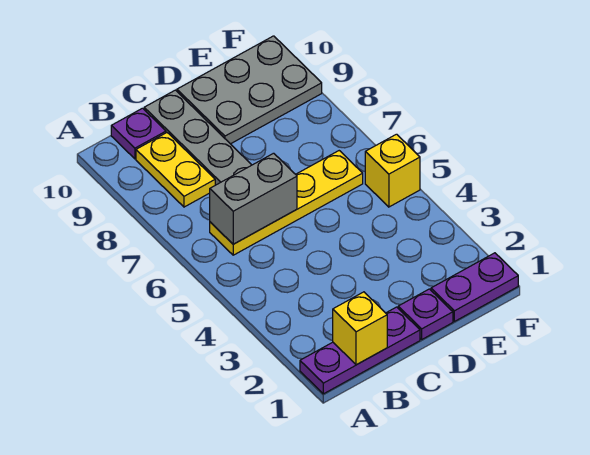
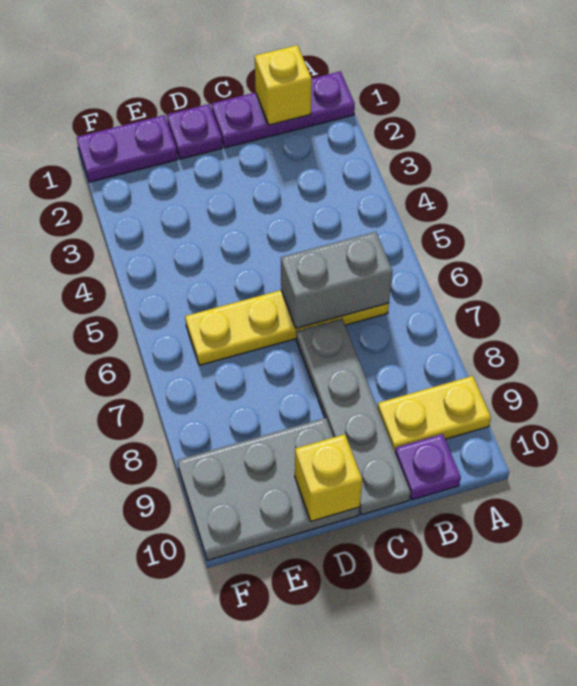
yellow 1x2 plate [136,133,215,207] -> yellow 1x2 plate turned to [378,376,491,451]
yellow 1x1 brick [365,134,420,207] -> yellow 1x1 brick moved to [295,434,362,521]

